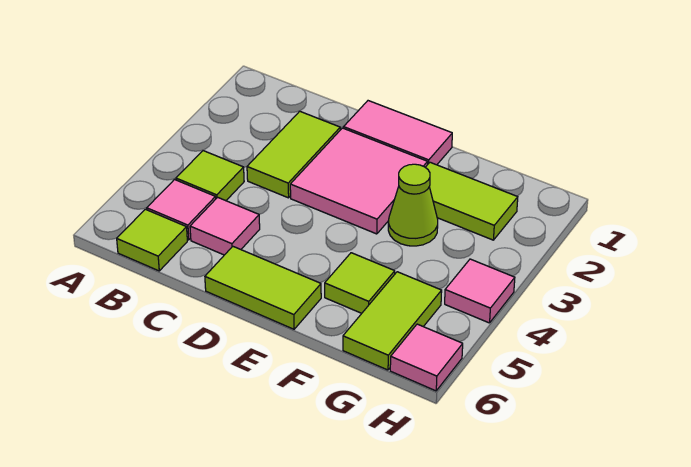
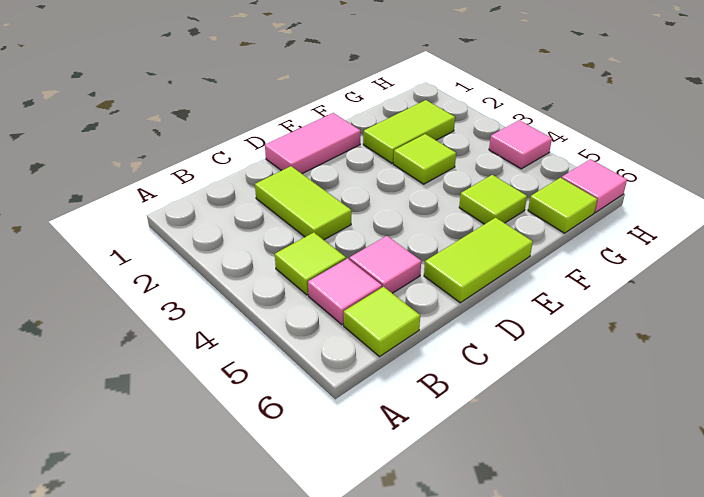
pink 2x2 tile [290,128,428,234] -> none
lime 1x1 cone [388,164,438,246] -> lime 1x1 tile [393,134,456,184]
lime 1x2 tile [343,272,442,370] -> lime 1x1 tile [528,178,597,233]

